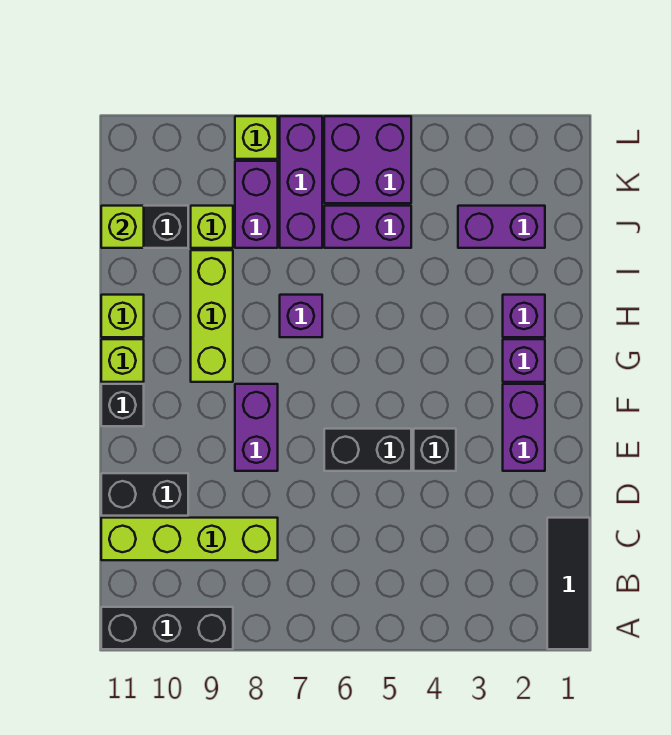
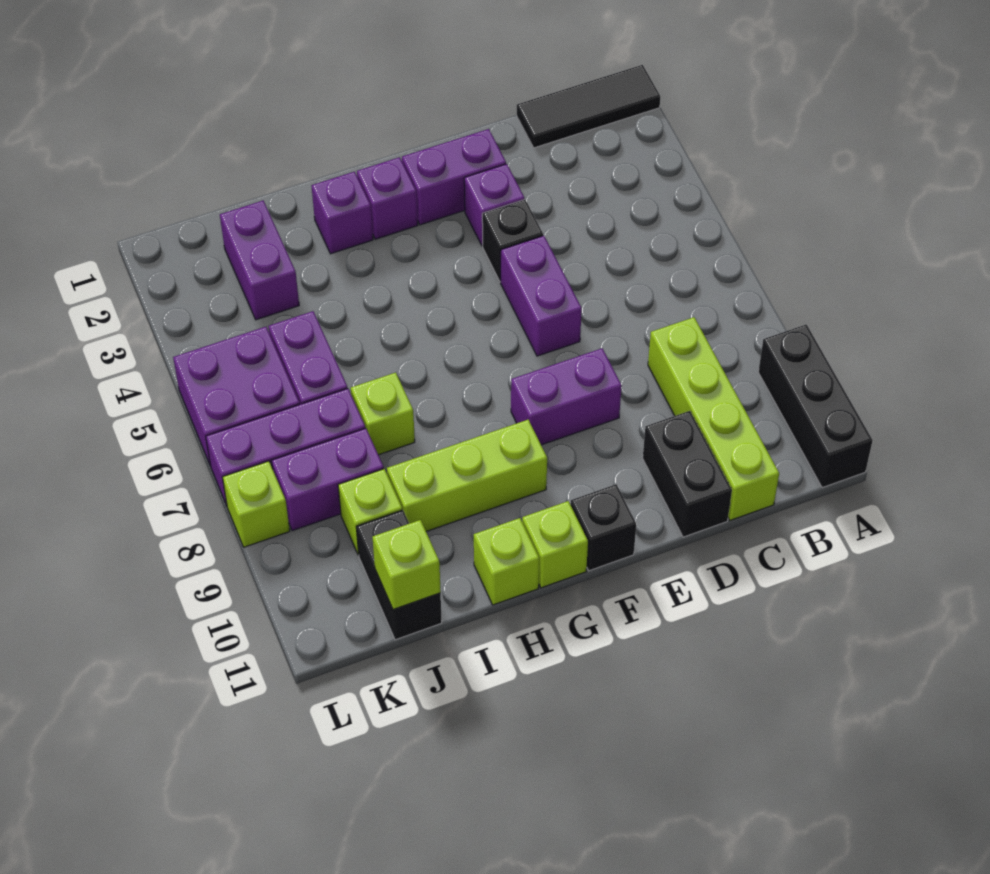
black 1x2 brick [324,429,411,471] -> purple 1x2 brick [501,236,582,356]
purple 1x1 brick [280,295,322,337] -> purple 1x1 brick moved to [464,164,524,246]
none -> lime 1x1 brick [351,373,415,455]

